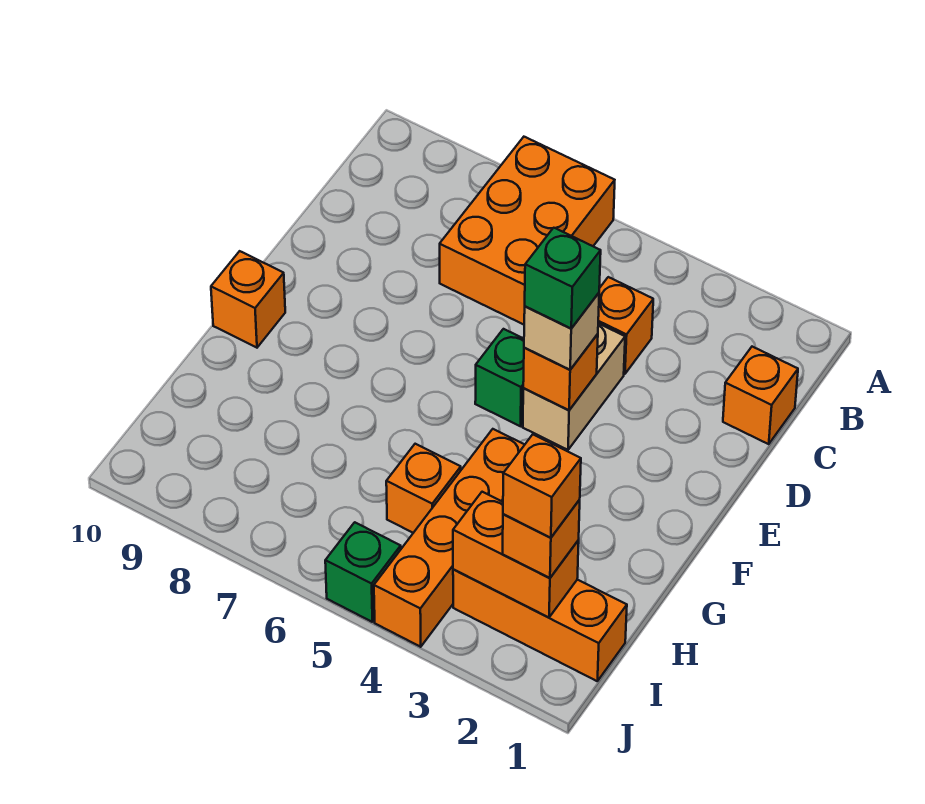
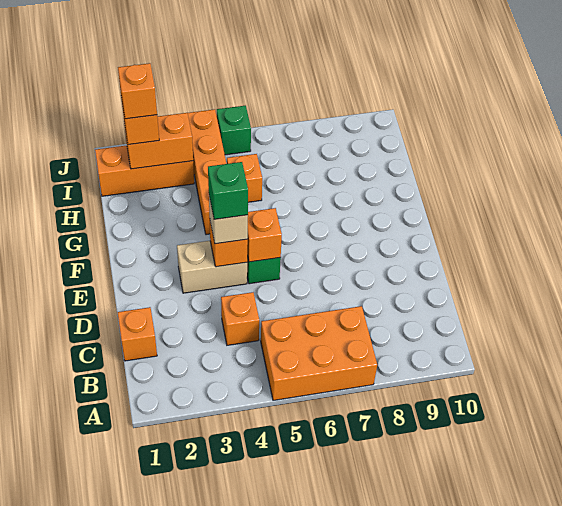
orange 2x3 brick [440,137,615,325] -> orange 2x3 brick turned to [261,306,377,400]
tan 1x2 brick [523,323,625,450] -> tan 1x2 brick turned to [177,241,247,293]
orange 1x1 brick [211,251,285,348] -> orange 1x1 brick moved to [247,208,282,262]

